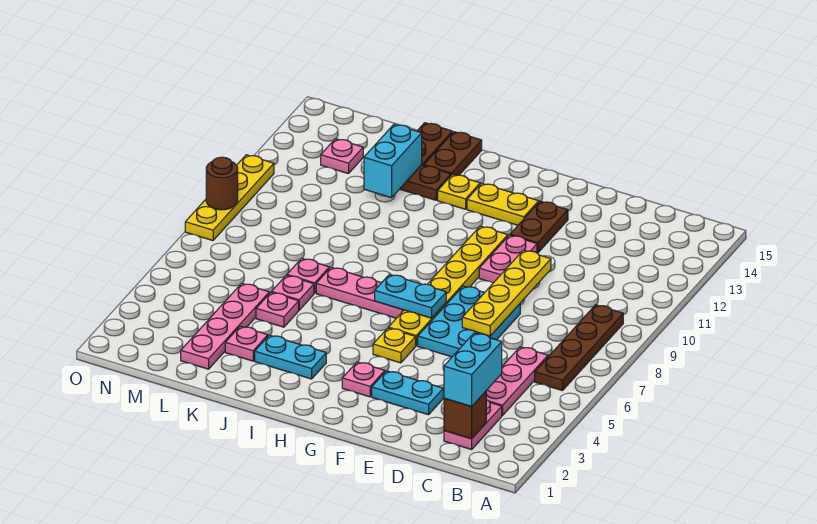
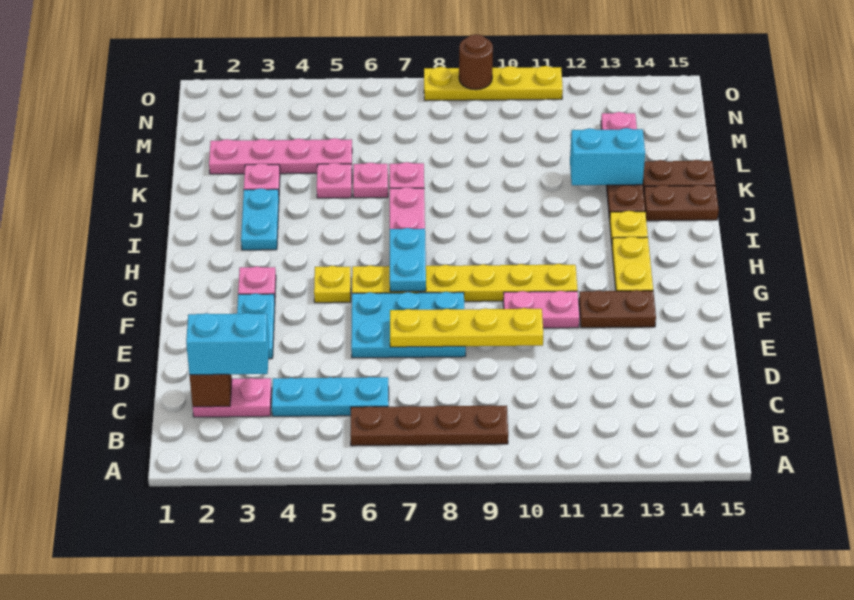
pink 1x3 plate [486,347,548,416] -> cyan 1x3 plate [272,377,389,416]

